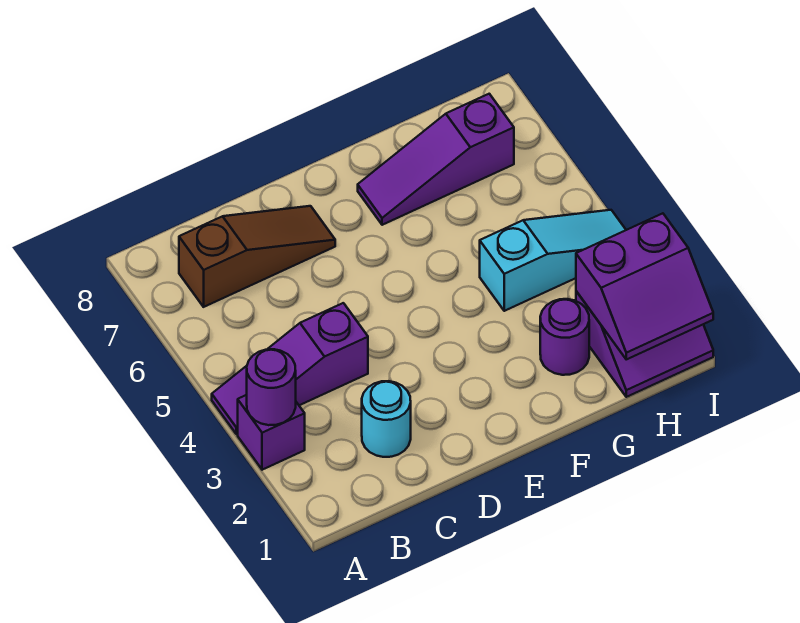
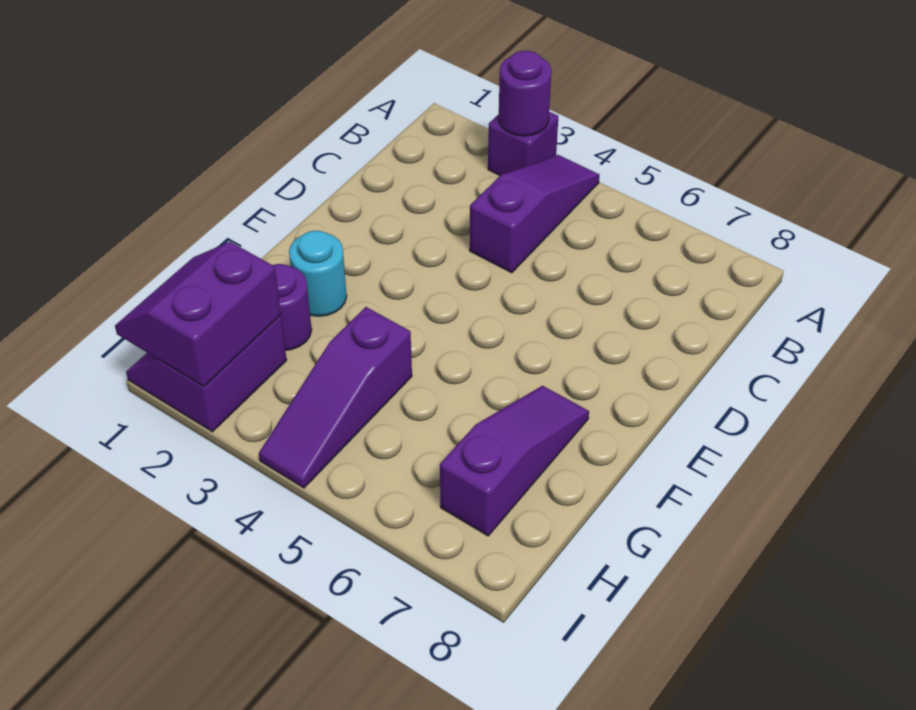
brown 1x3 slope [179,206,335,307] -> none
cyan 1x1 round brick [362,381,411,457] -> cyan 1x1 round brick moved to [289,231,347,316]
cyan 1x3 slope [480,210,626,311] -> purple 1x3 slope [259,307,412,488]

